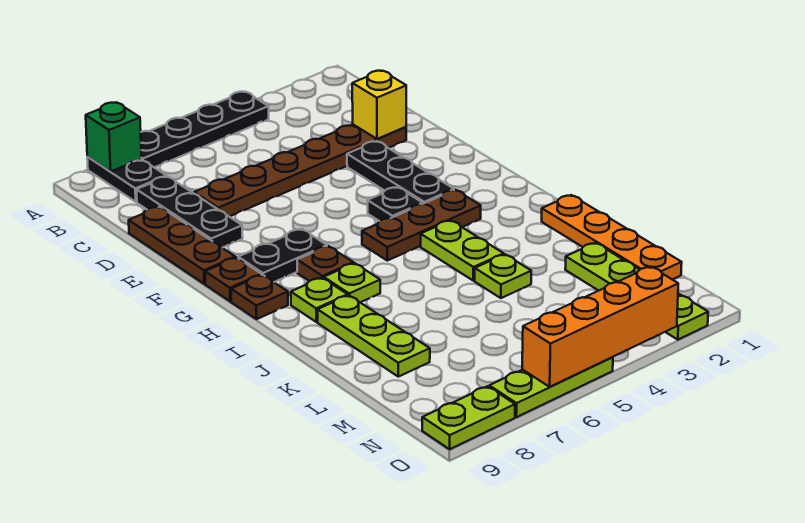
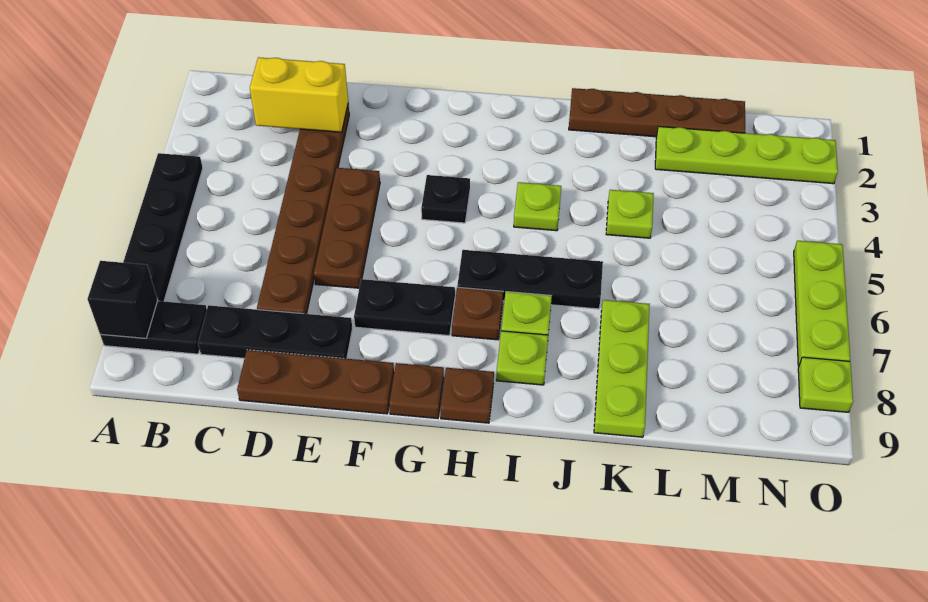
green 1x1 brick [86,102,142,171] -> black 1x1 brick [88,261,158,338]
yellow 1x1 brick [352,71,406,139] -> yellow 1x2 brick [250,57,348,132]
black 1x3 plate [347,141,454,204] -> black 1x3 plate moved to [457,250,603,309]
black 1x2 plate [238,229,327,282] -> black 1x2 plate turned to [354,279,455,335]
brown 1x3 plate [362,190,481,261] -> brown 1x3 plate moved to [314,168,380,288]
lime 1x2 plate [421,220,504,281] -> lime 1x1 plate [514,182,561,231]
orange 1x4 plate [542,195,682,280] -> brown 1x4 plate [569,88,745,137]
lime 1x3 plate [318,295,430,377] -> lime 1x3 plate turned to [594,300,650,437]
orange 1x4 brick [522,267,678,387] -> none
lime 1x2 plate [422,386,515,449] -> lime 1x1 plate [798,357,853,412]

